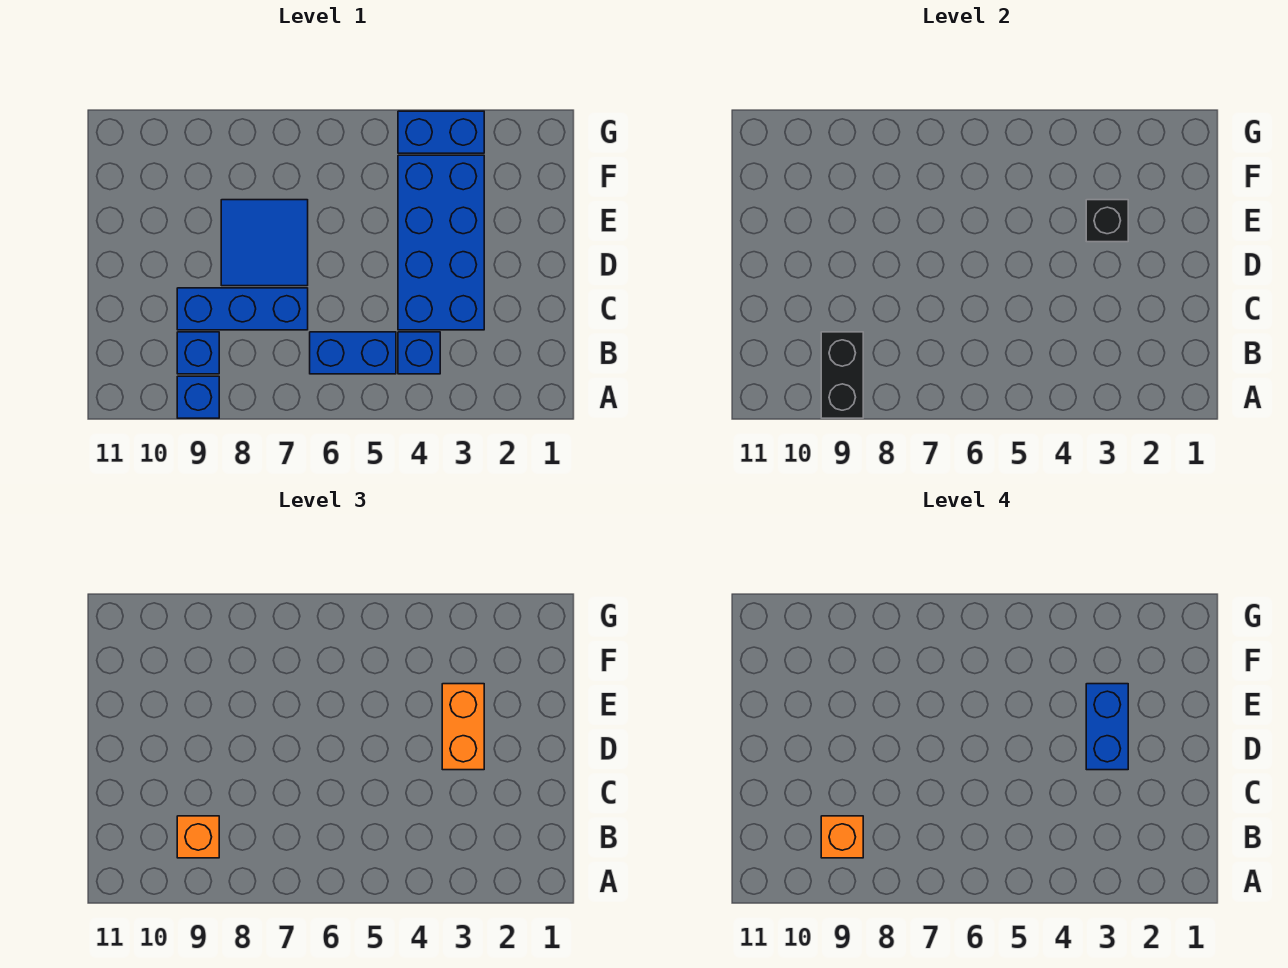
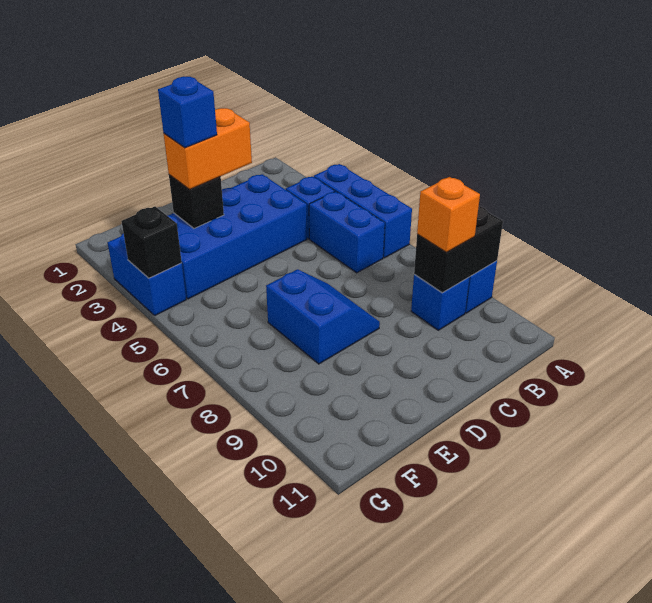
orange 1x1 brick [821,816,863,858] -> none
blue 1x3 brick [177,288,308,330] -> blue 1x3 brick moved to [314,164,412,258]
blue 1x2 brick [1086,684,1128,770] -> blue 1x1 brick [158,77,217,148]
blue 2x2 tile [221,200,308,286] -> blue 2x2 slope [266,269,380,364]
none -> black 1x1 brick [121,207,182,278]

